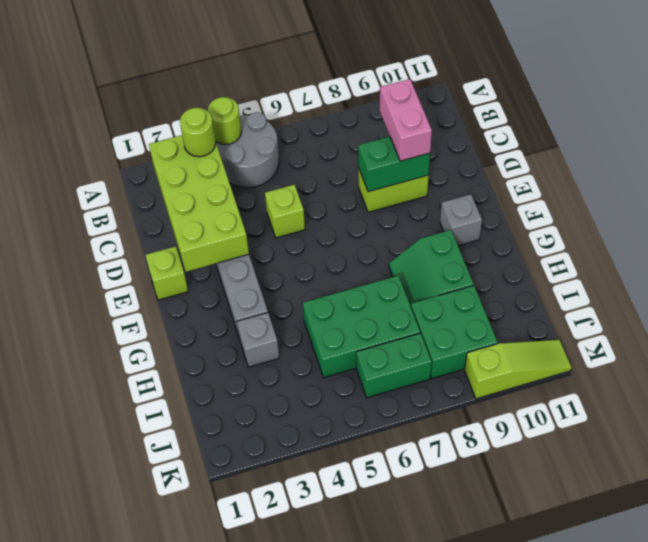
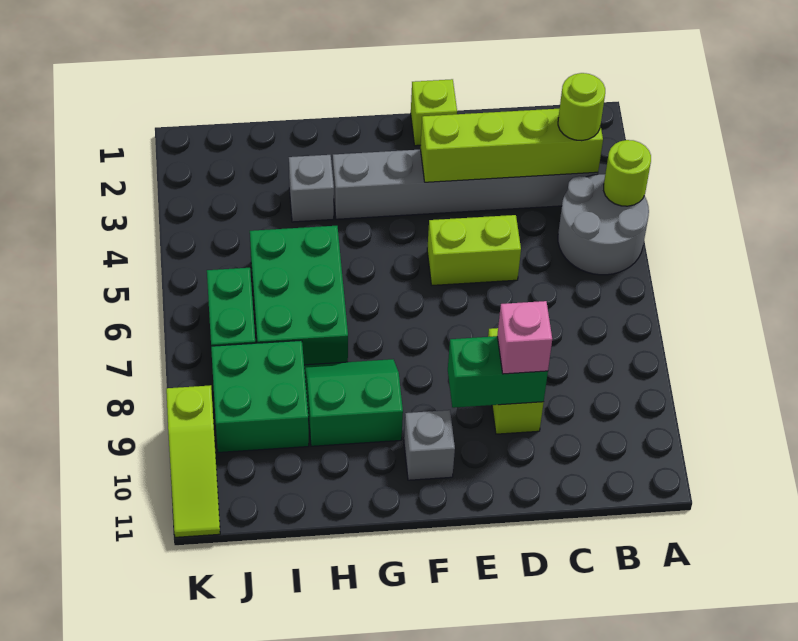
lime 2x4 brick [149,135,249,272] -> lime 1x4 brick [421,109,603,182]
pink 1x2 brick [380,79,432,161] -> pink 1x1 brick [497,301,552,374]
lime 1x1 brick [265,185,305,238] -> lime 1x2 brick [427,215,521,285]
green 1x2 brick [358,137,430,192] -> green 1x2 brick turned to [448,336,548,408]

